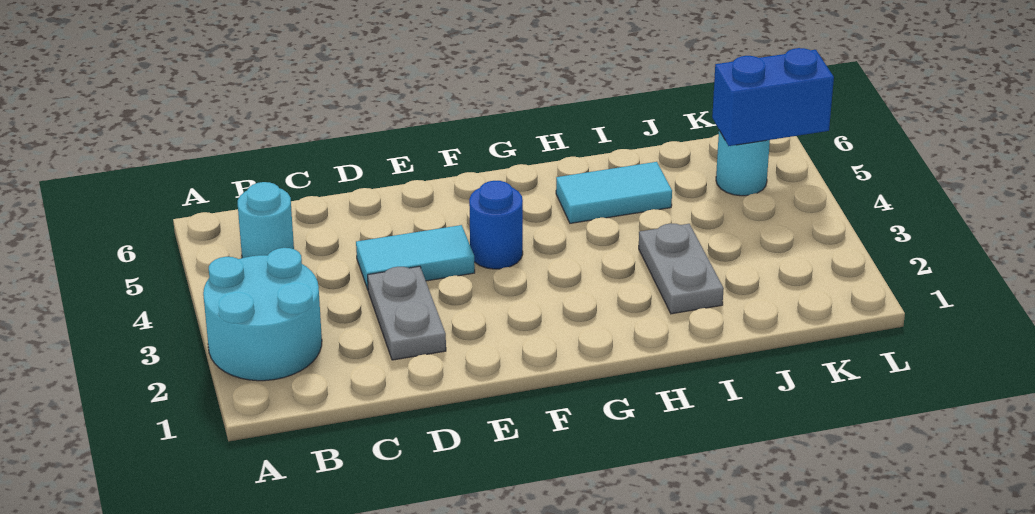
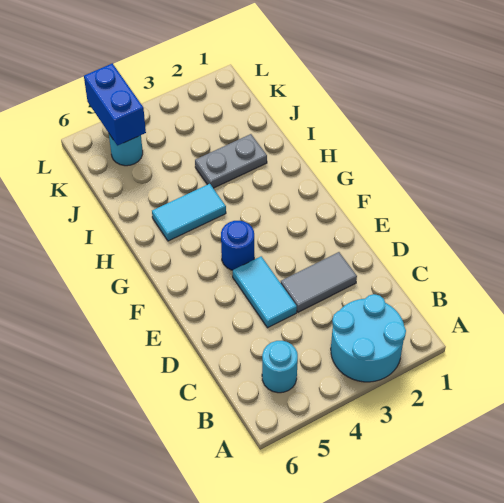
grey 1x2 plate [368,266,446,360] -> grey 1x2 tile [281,252,357,312]
cyan 1x2 tile [556,162,672,223] -> cyan 1x2 tile turned to [152,184,226,241]

